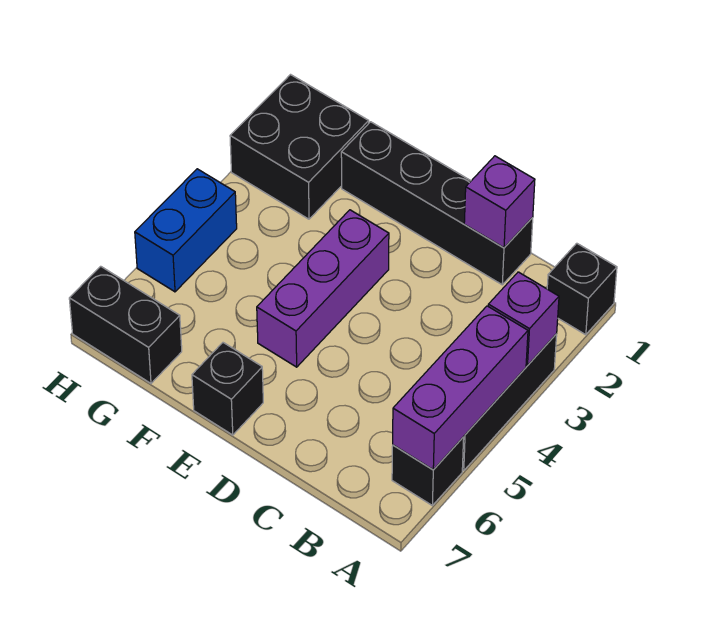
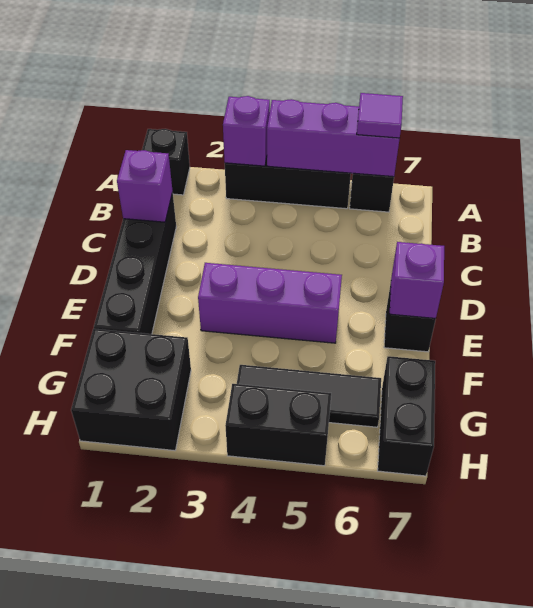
none -> purple 1x1 tile [357,93,403,138]
none -> purple 1x1 brick [390,242,444,319]
none -> black 1x3 tile [237,365,381,427]
blue 1x2 brick [135,169,237,292] -> black 1x2 brick [225,384,331,466]

